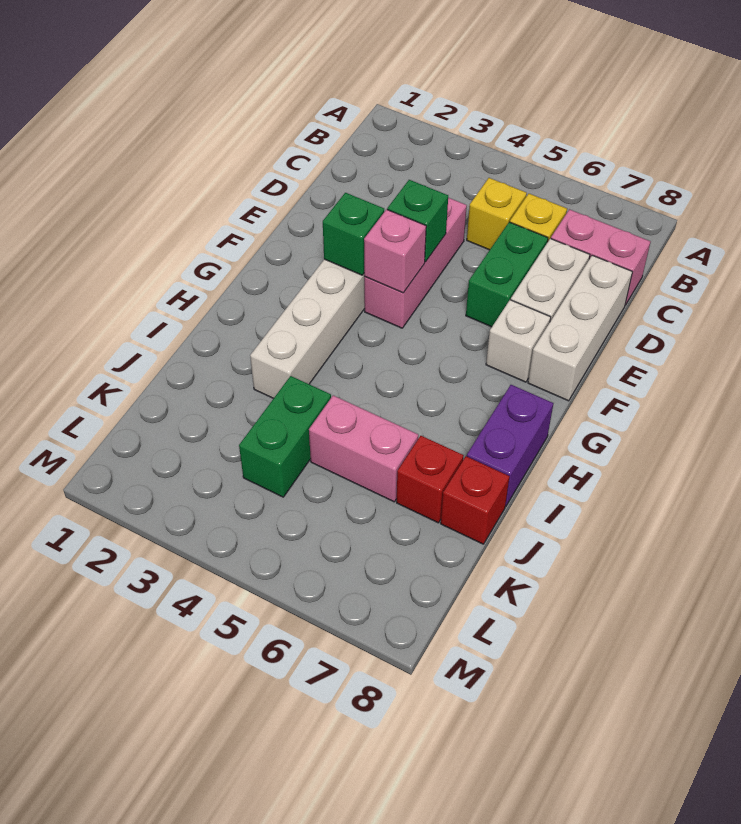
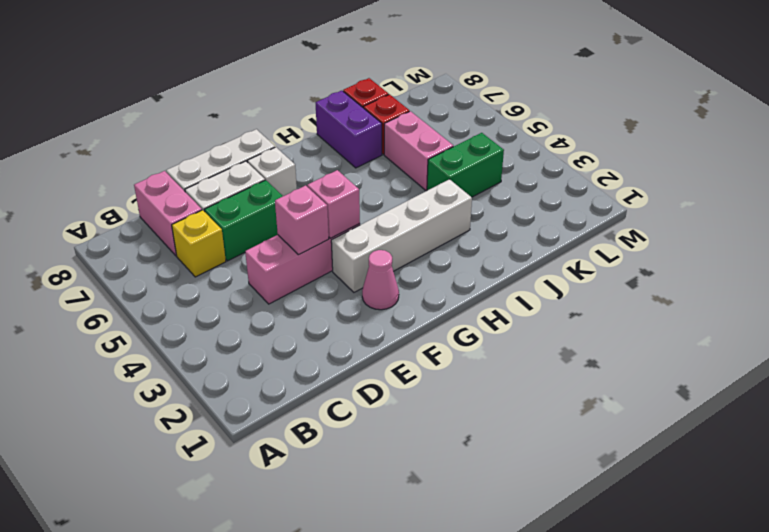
yellow 1x1 brick [467,178,527,250] -> none
green 1x1 brick [387,180,448,262] -> pink 1x1 brick [275,185,329,255]
none -> pink 1x1 cone [362,250,399,310]
green 1x1 brick [323,193,384,275] -> none
purple 1x2 brick [466,385,553,506] -> purple 1x2 brick turned to [316,91,382,168]

